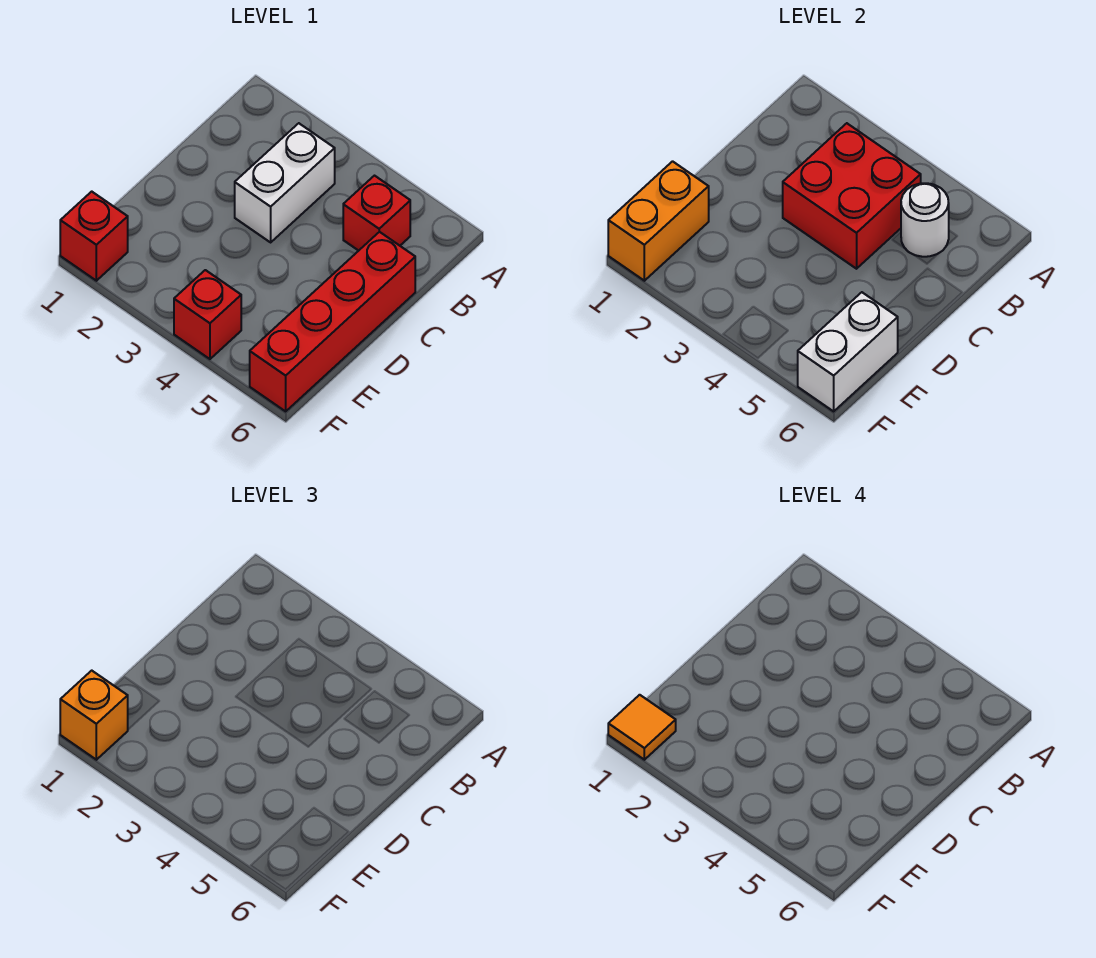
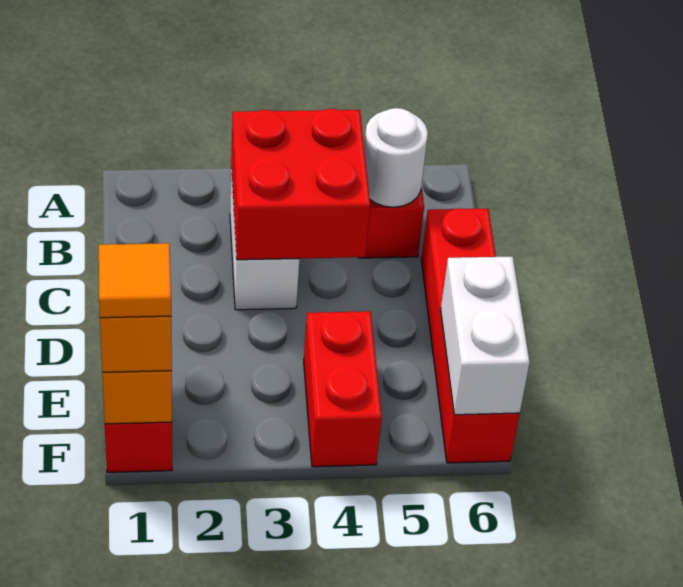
red 1x1 brick [174,270,241,359] -> red 1x2 brick [304,311,382,467]

